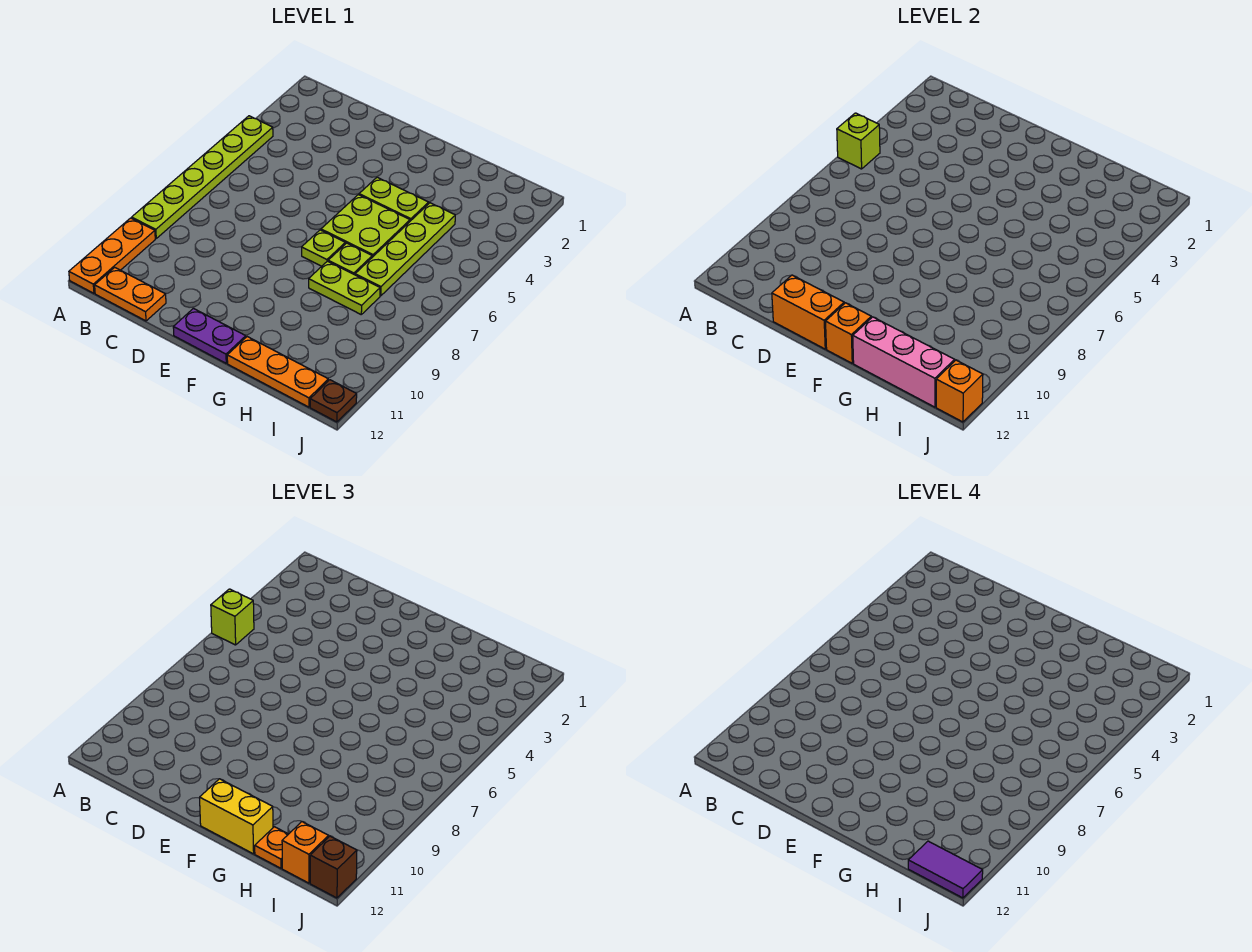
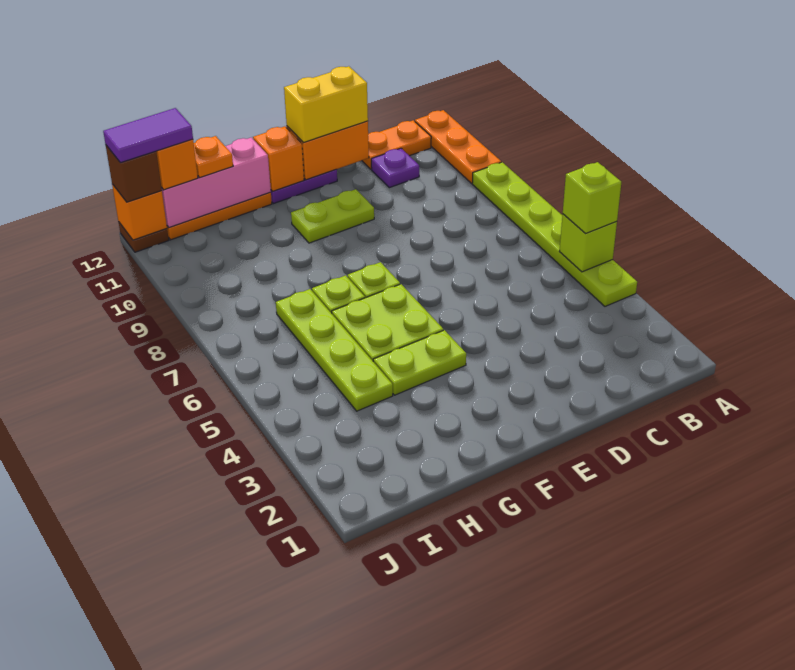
none -> purple 1x1 plate [371,148,419,188]
yellow 1x2 brick [200,779,273,854] -> yellow 1x2 brick moved to [284,66,368,143]
lime 1x2 plate [309,261,380,314] -> lime 1x2 plate moved to [291,189,374,243]

